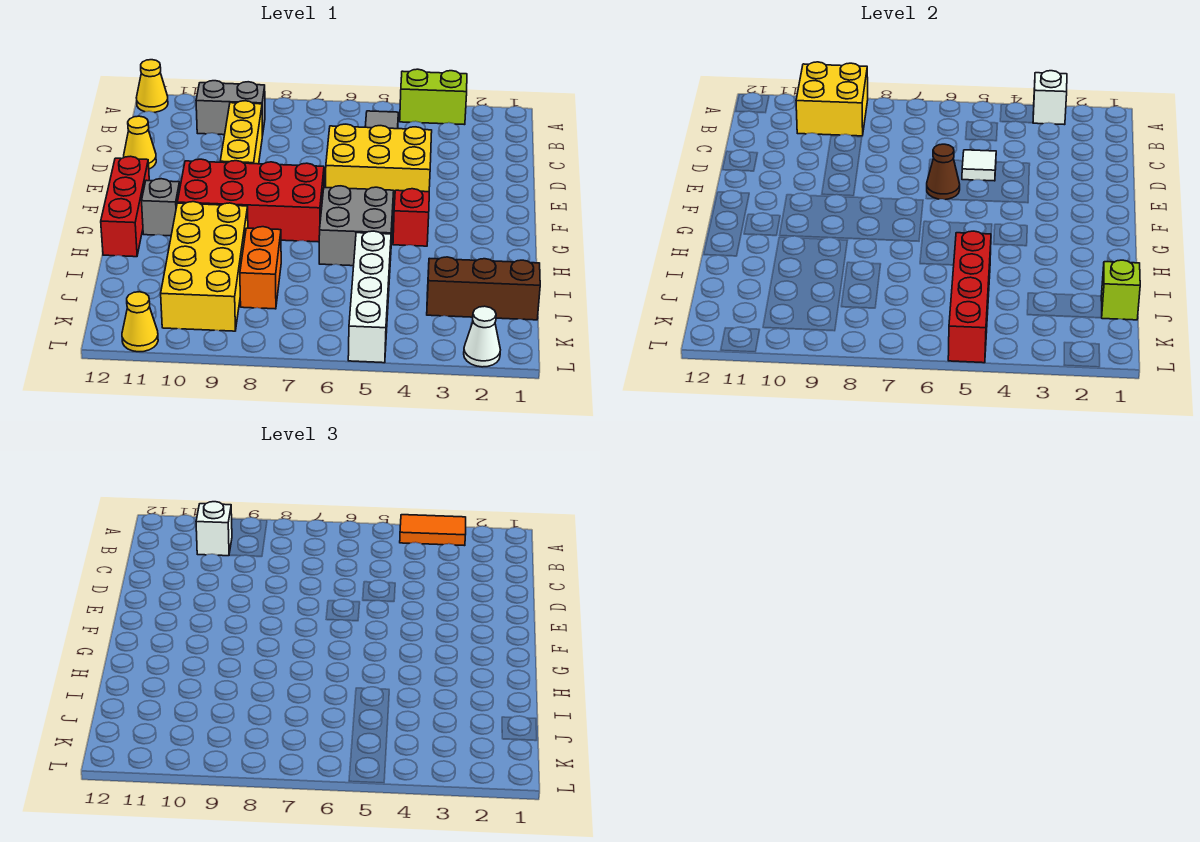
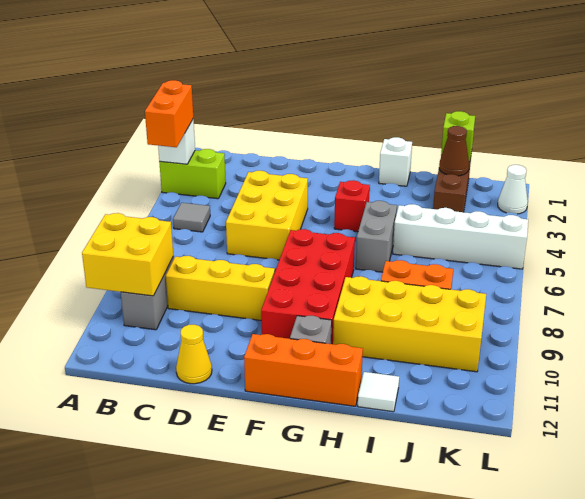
lime 1x2 brick [400,69,467,125] -> lime 1x2 brick turned to [159,149,226,199]
orange 1x2 tile [400,515,466,546] -> orange 1x2 brick [145,80,193,147]
yellow 1x1 cone [136,60,168,112] -> none
white 1x1 brick [196,502,232,556] -> white 1x1 brick moved to [379,137,412,186]
white 1x1 tile [962,150,996,181] -> white 1x1 tile moved to [358,372,399,412]
brown 1x1 cone [927,144,960,200] -> brown 1x1 cone moved to [439,126,469,176]
red 1x3 brick [101,156,149,257] -> orange 1x3 brick [244,334,363,406]
grey 2x2 brick [319,186,394,266] -> grey 1x2 brick [356,201,397,272]
red 1x4 brick [948,231,991,363] -> none
yellow 1x1 cone [122,292,158,352] -> none

